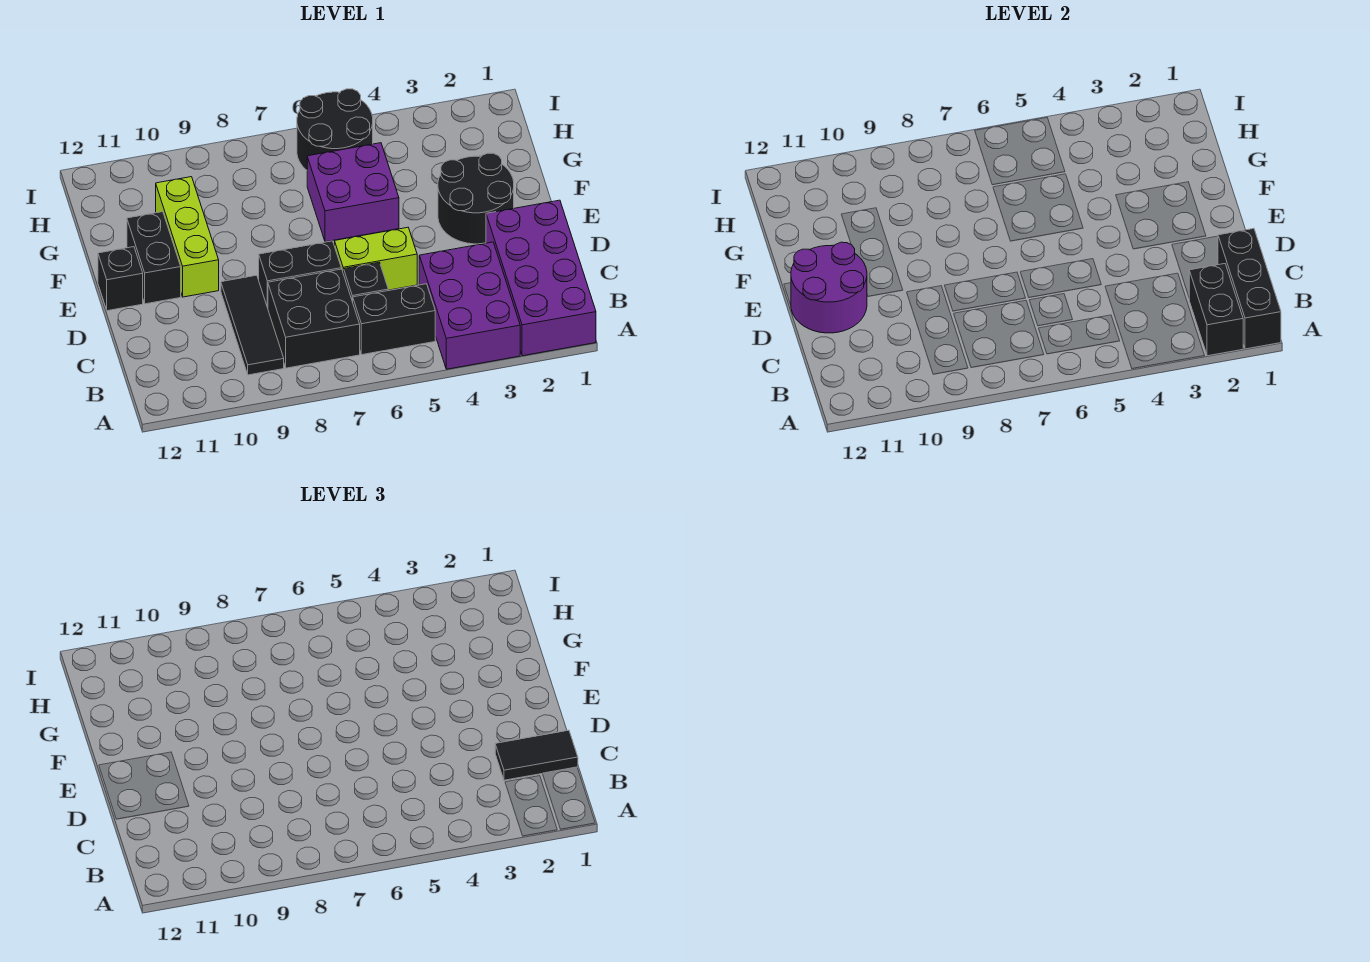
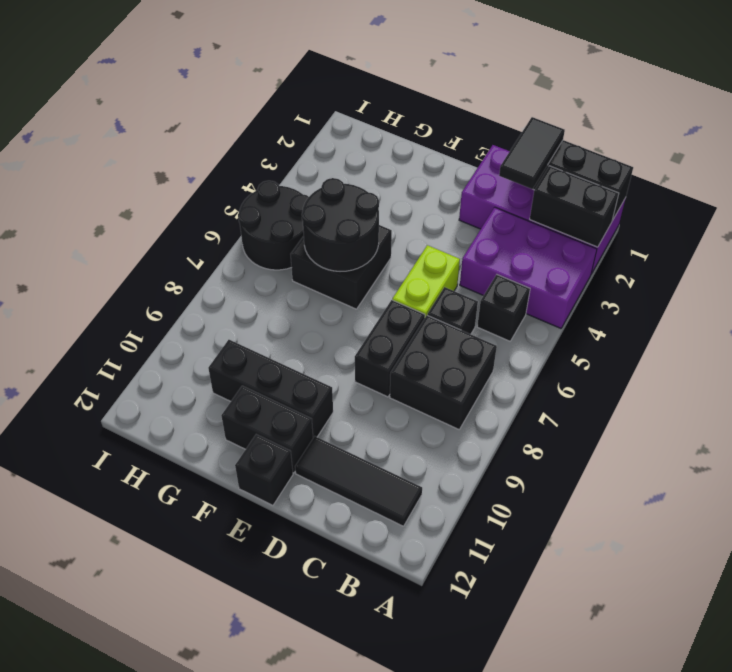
black 1x2 brick [353,284,435,355] -> black 1x1 brick [477,275,530,341]
black 1x3 tile [221,275,284,375] -> black 1x3 tile moved to [295,436,422,526]
purple 2x2 round brick [791,242,867,333] -> none
black 2x2 round brick [438,153,514,244] -> black 2x2 round brick moved to [302,178,379,271]
lime 1x3 brick [156,177,219,297] -> black 1x3 brick [208,340,333,438]
purple 2x2 brick [307,143,399,242] -> black 2x2 brick [291,225,392,309]

